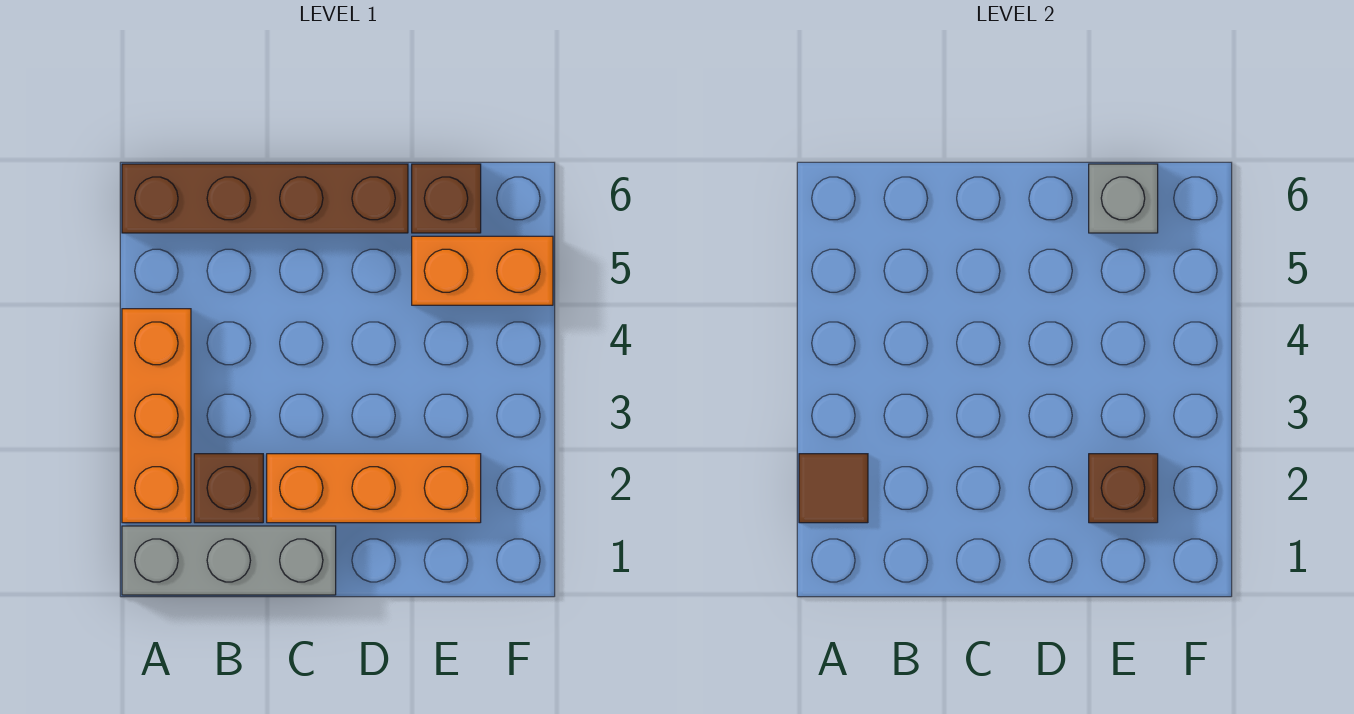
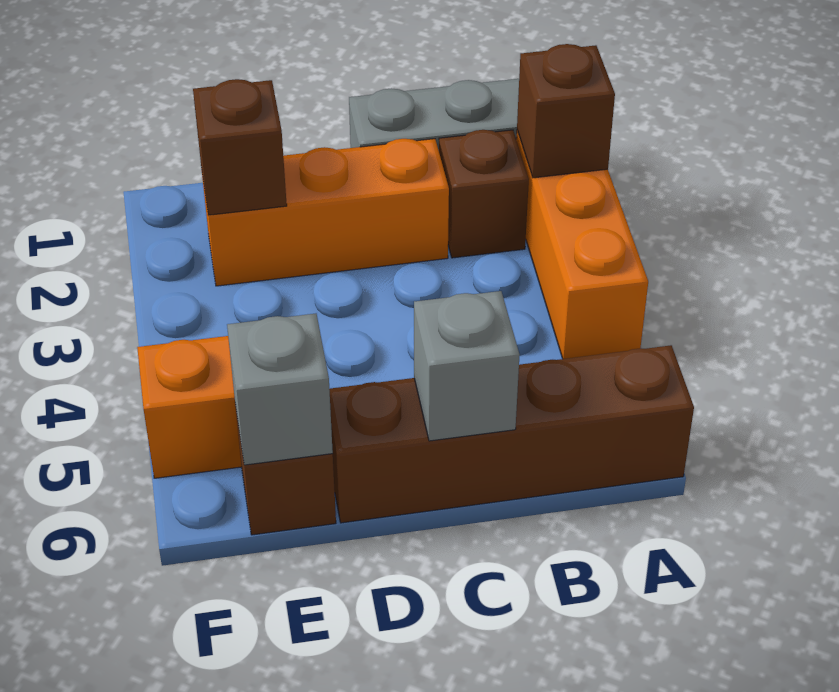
brown 1x1 tile [799,454,868,523] -> brown 1x1 brick [517,44,615,178]
none -> grey 1x1 brick [414,291,520,441]

